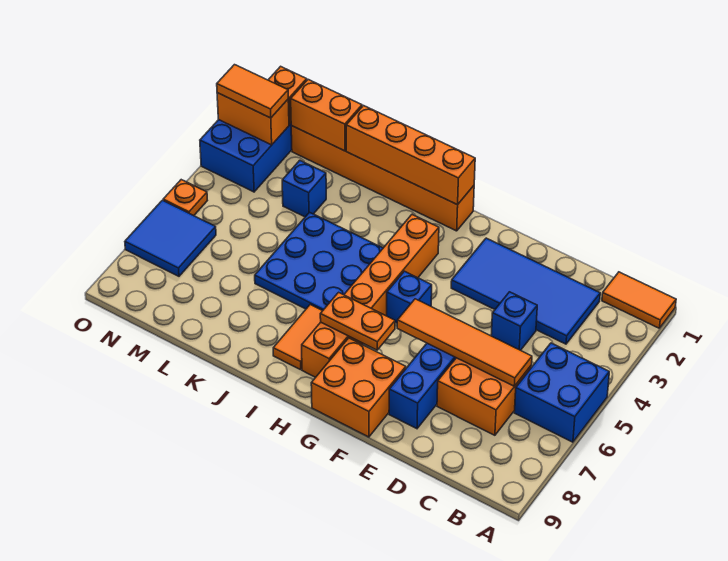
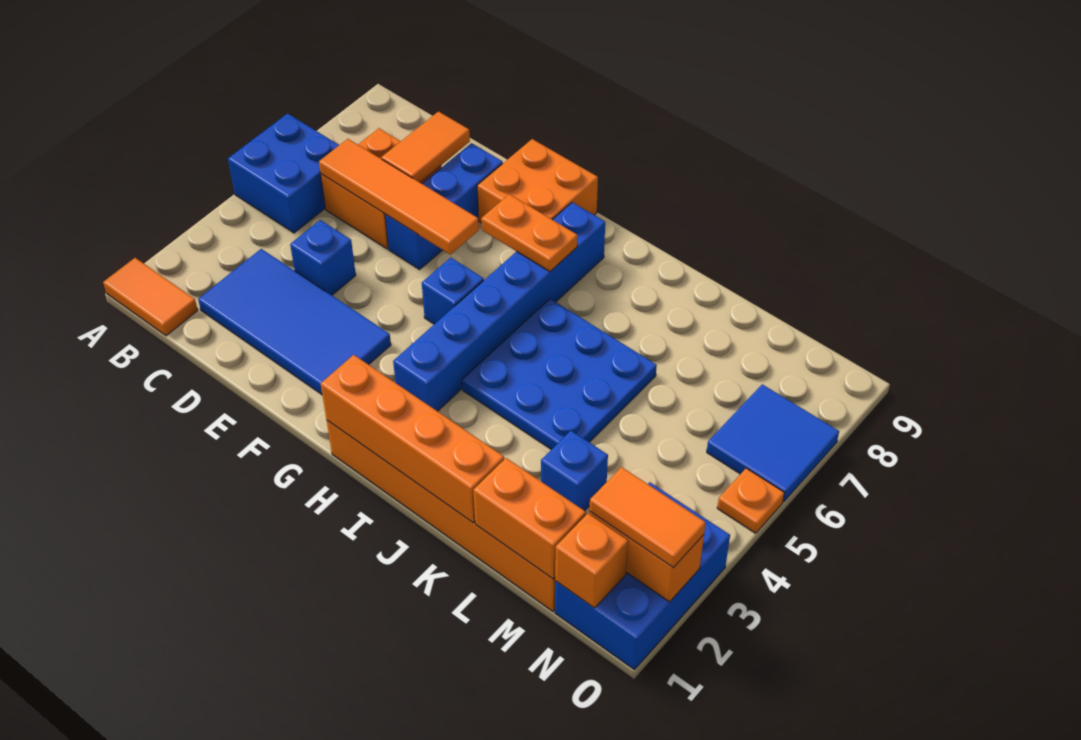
orange 1x6 brick [302,215,439,377] -> blue 1x6 brick [393,202,605,411]
orange 1x2 tile [273,305,322,370] -> orange 1x2 tile moved to [381,112,470,182]

